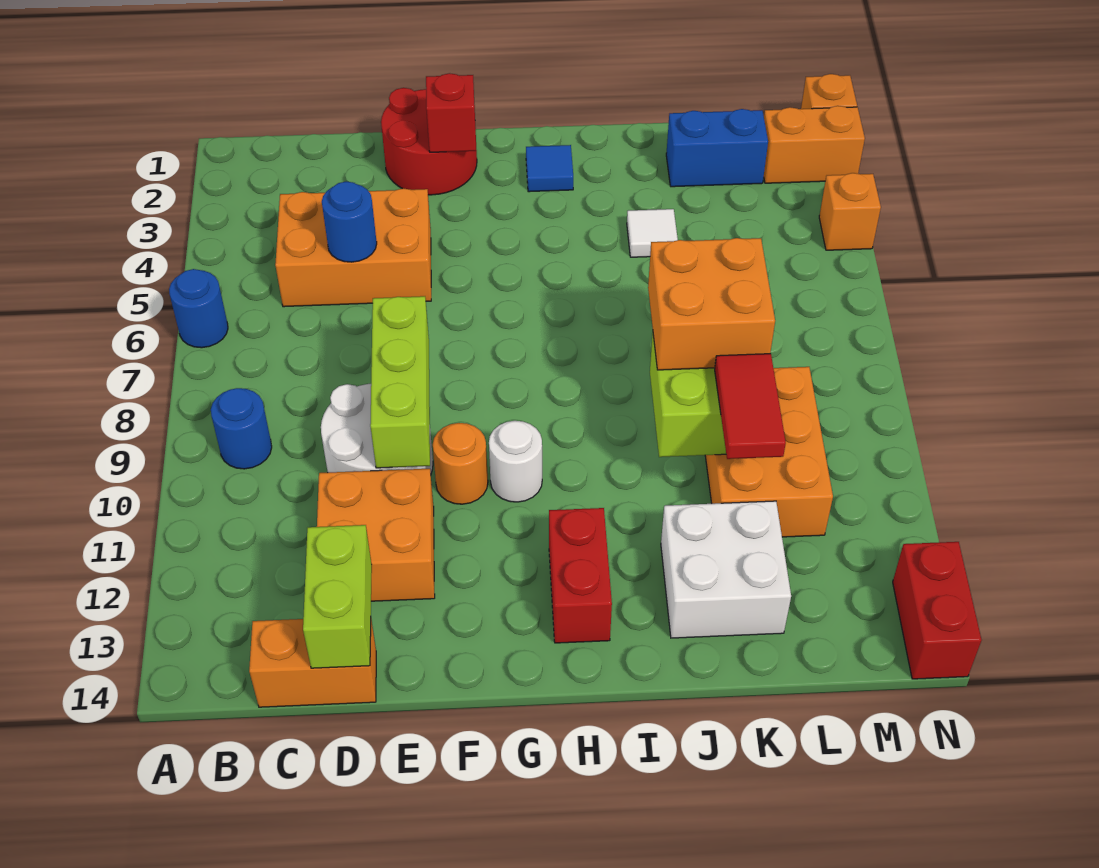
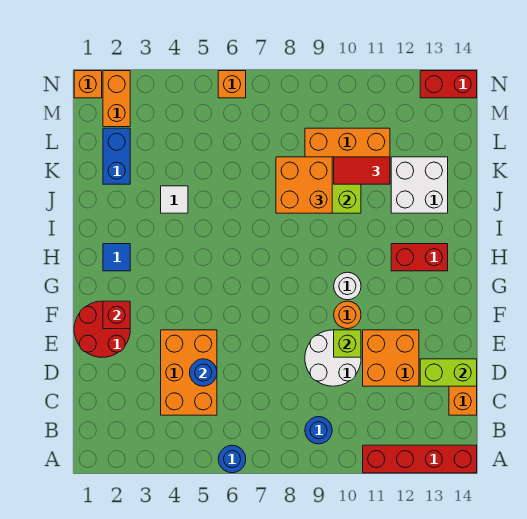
none -> red 1x4 brick [363,445,477,473]
lime 1x3 brick [370,296,430,468] -> lime 1x1 brick [334,330,361,357]
orange 1x1 brick [819,173,881,250] -> orange 1x1 brick moved to [218,71,246,98]

